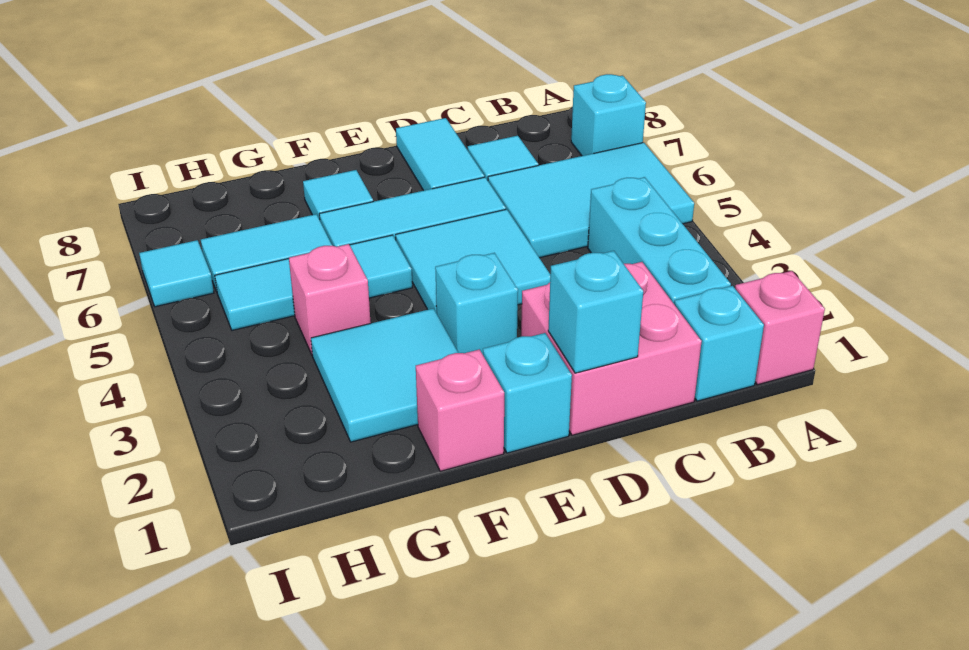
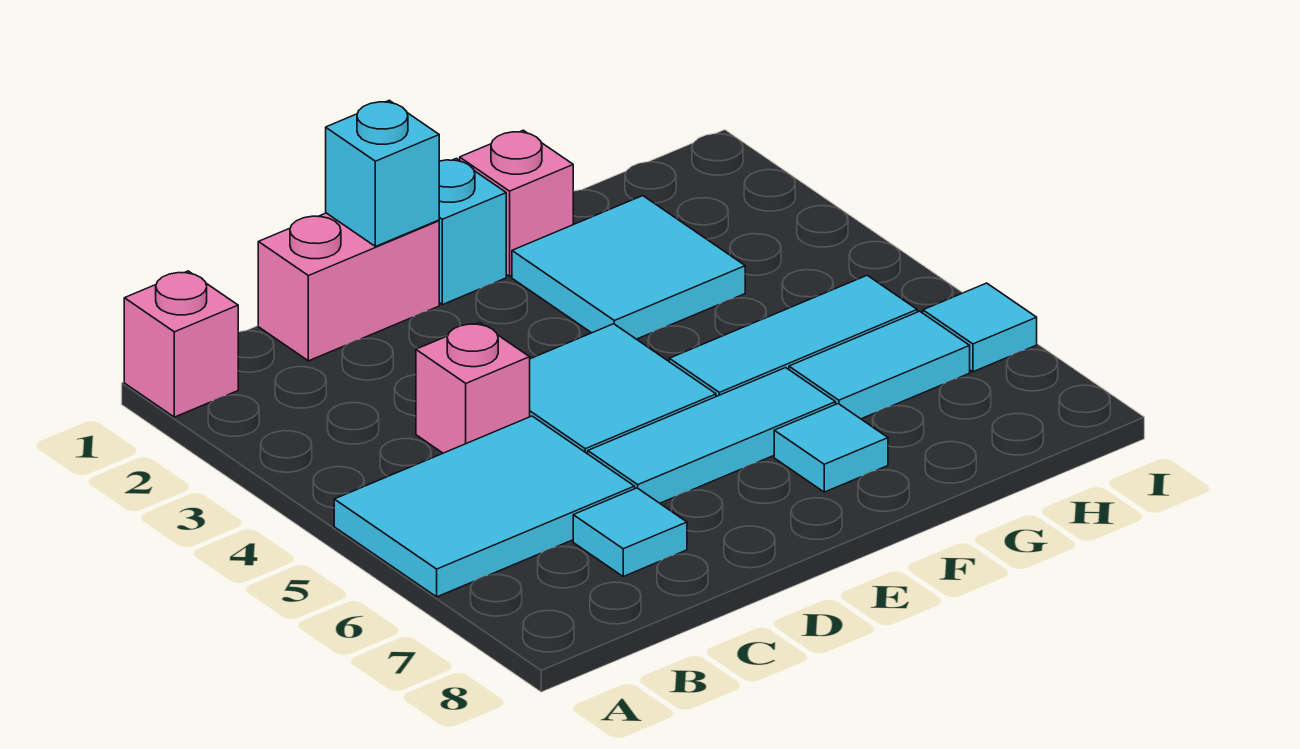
cyan 1x1 brick [571,74,646,156] -> none
cyan 1x1 brick [674,286,764,401] -> none
cyan 1x3 brick [588,177,731,303] -> none
pink 2x2 brick [521,262,702,435] -> pink 1x2 brick [258,213,439,361]
cyan 1x2 tile [396,118,484,191] -> none
cyan 1x1 brick [435,253,518,354] -> none
pink 1x1 brick [289,244,371,354] -> pink 1x1 brick moved to [416,323,530,453]

